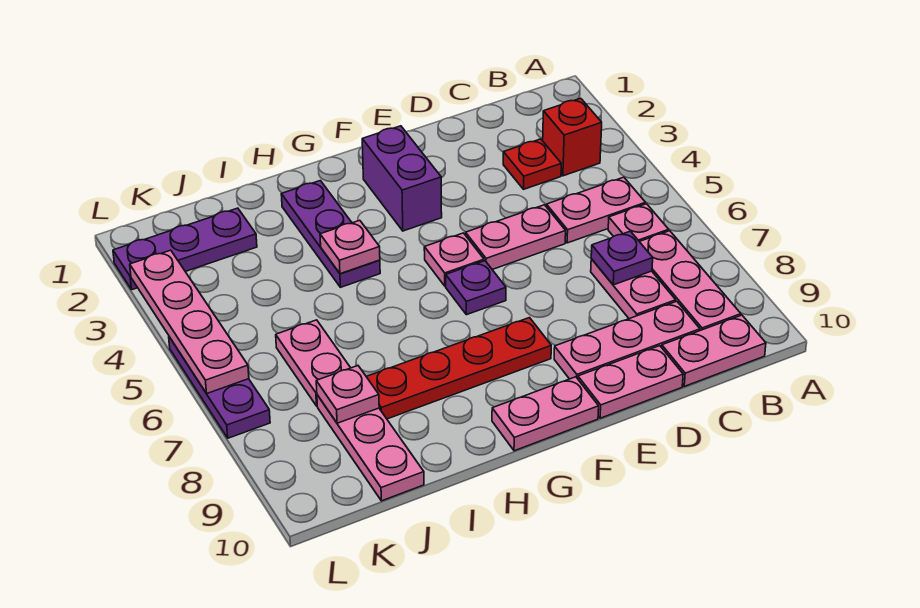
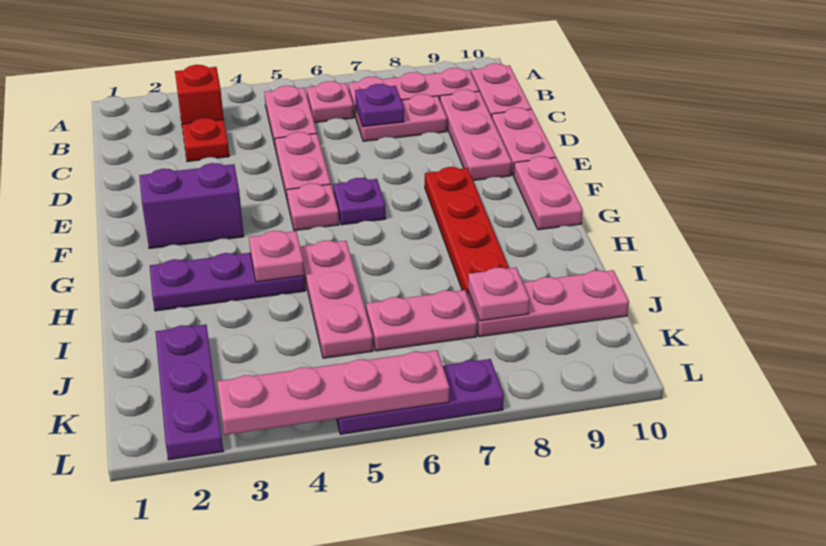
none -> pink 1x3 plate [300,240,373,358]

